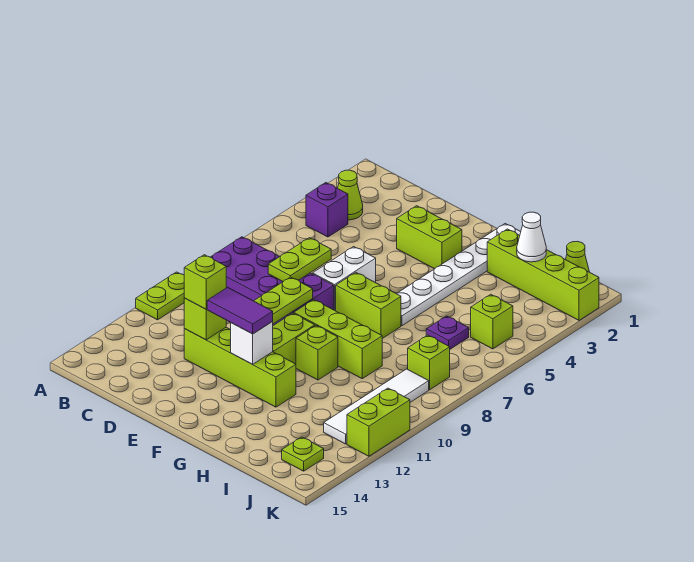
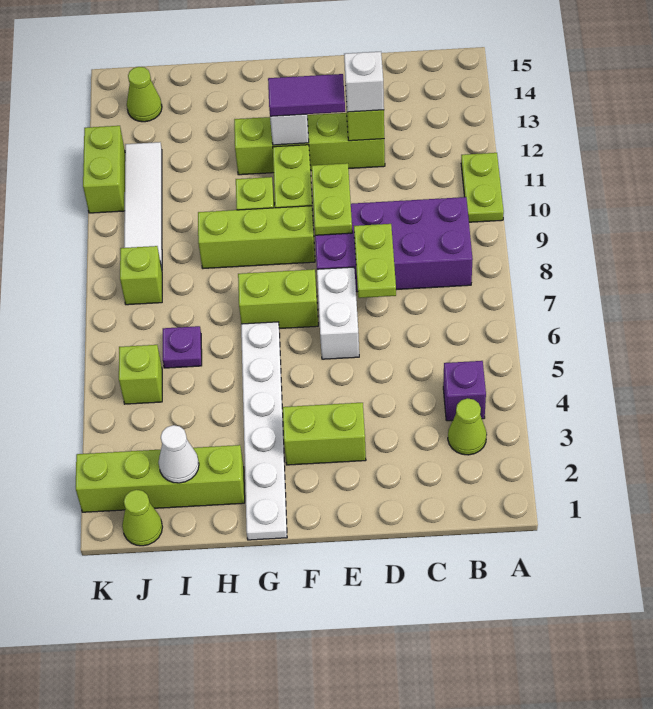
lime 1x1 brick [184,255,226,309] -> white 1x1 brick [344,52,384,112]
lime 1x1 plate [282,437,324,471] -> lime 1x1 cone [127,67,162,122]

